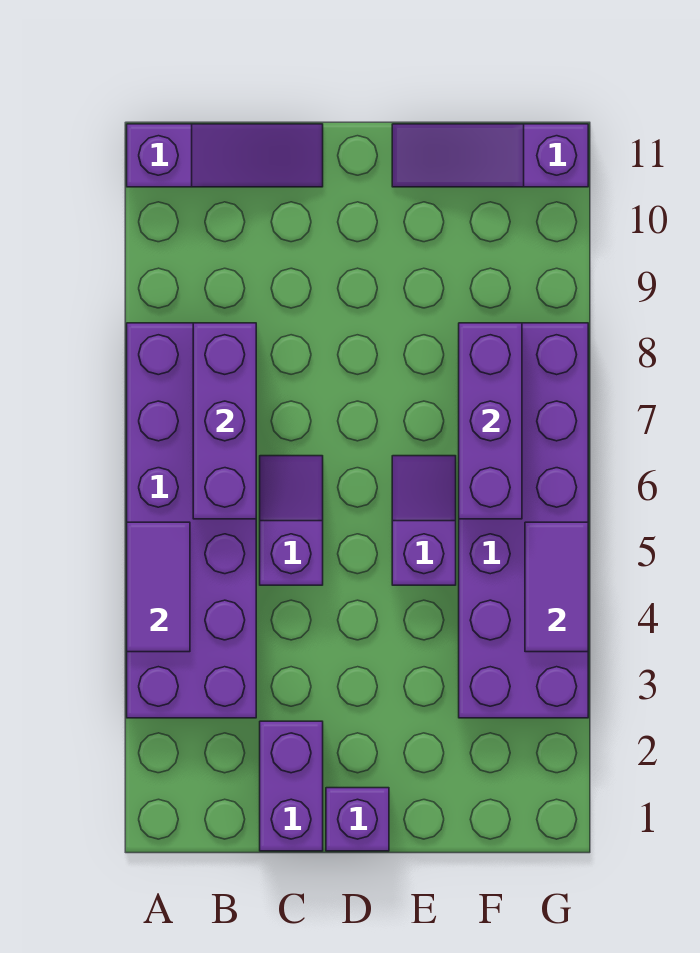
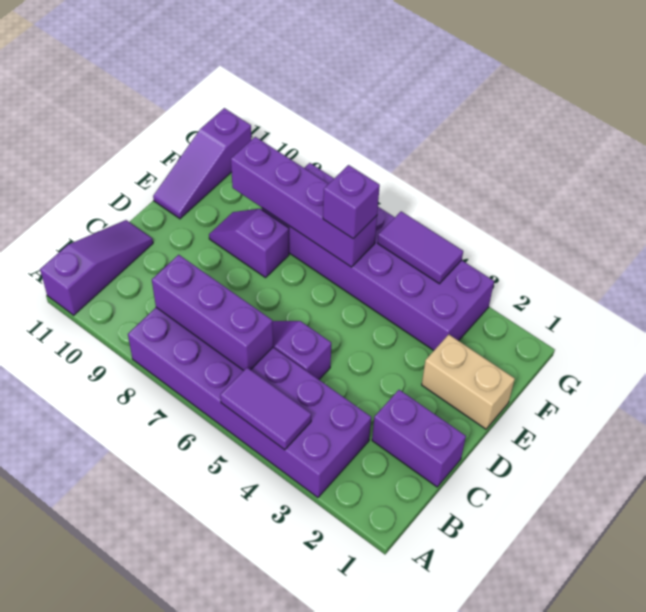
purple 1x1 brick [326,788,389,851] -> purple 1x1 brick moved to [323,165,380,239]
none -> tan 1x2 brick [422,335,515,429]
purple 1x2 slope [392,456,456,585] -> purple 1x2 slope moved to [209,209,289,278]
purple 1x3 brick [459,323,522,519] -> purple 1x4 brick [231,137,377,267]

